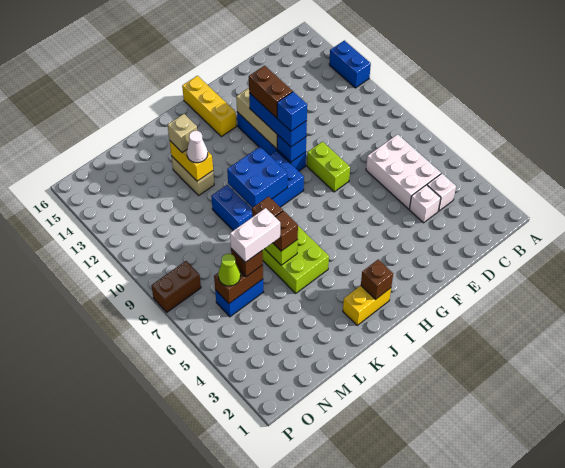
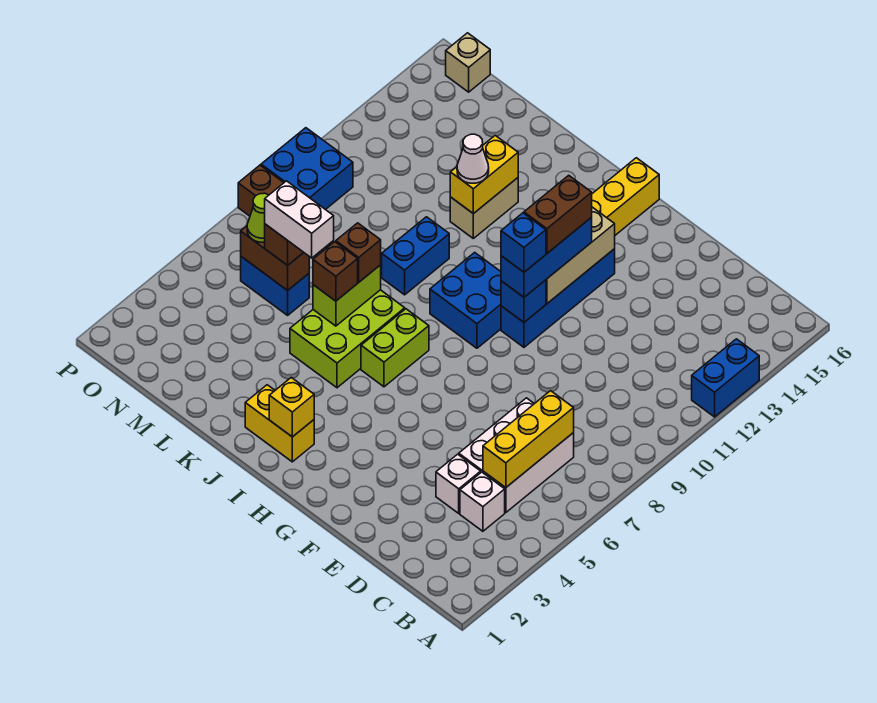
none -> yellow 1x3 brick [483,391,574,488]
lime 1x2 brick [307,142,350,192] -> lime 1x2 brick moved to [361,309,429,387]
brown 1x1 brick [361,259,393,299] -> yellow 1x1 brick [269,378,314,437]
blue 2x2 brick [227,147,288,208] -> blue 2x2 brick moved to [261,128,353,210]
tan 1x1 brick [168,114,197,152] -> tan 1x1 brick moved to [446,33,490,92]

